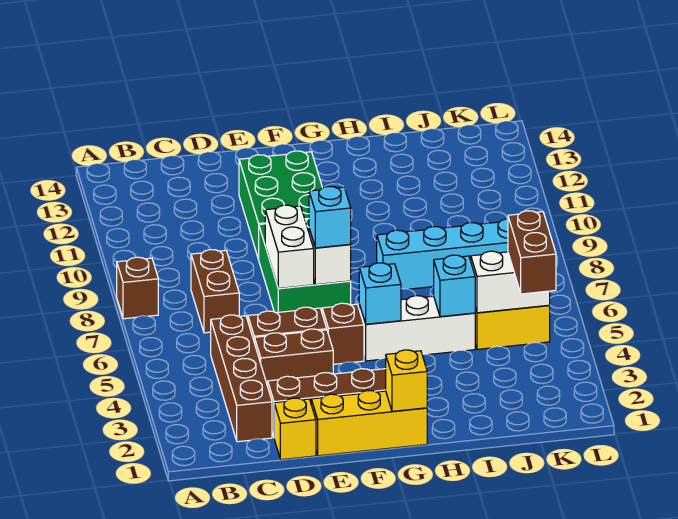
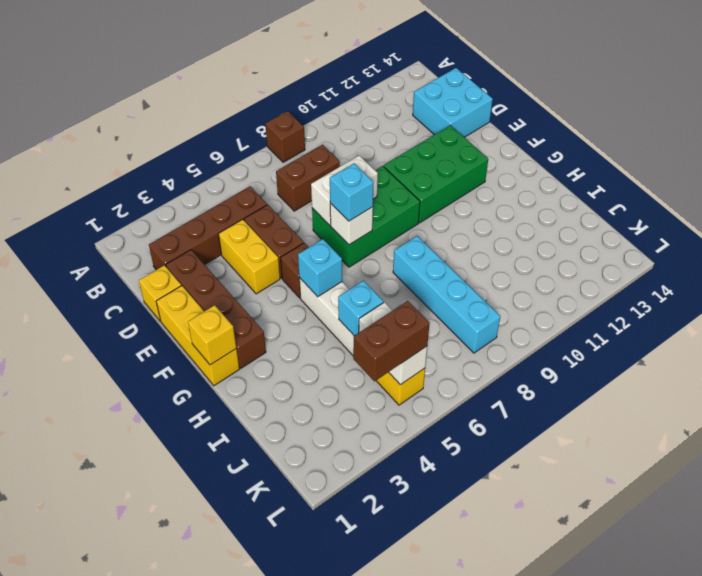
none -> cyan 2x2 brick [413,68,493,137]
brown 1x2 brick [255,329,333,386] -> yellow 1x2 brick [219,219,280,294]

